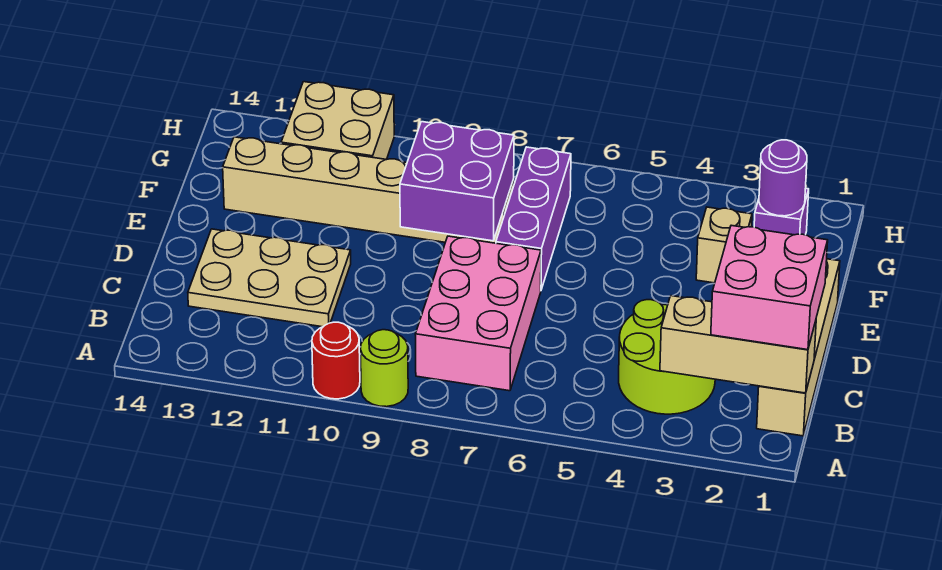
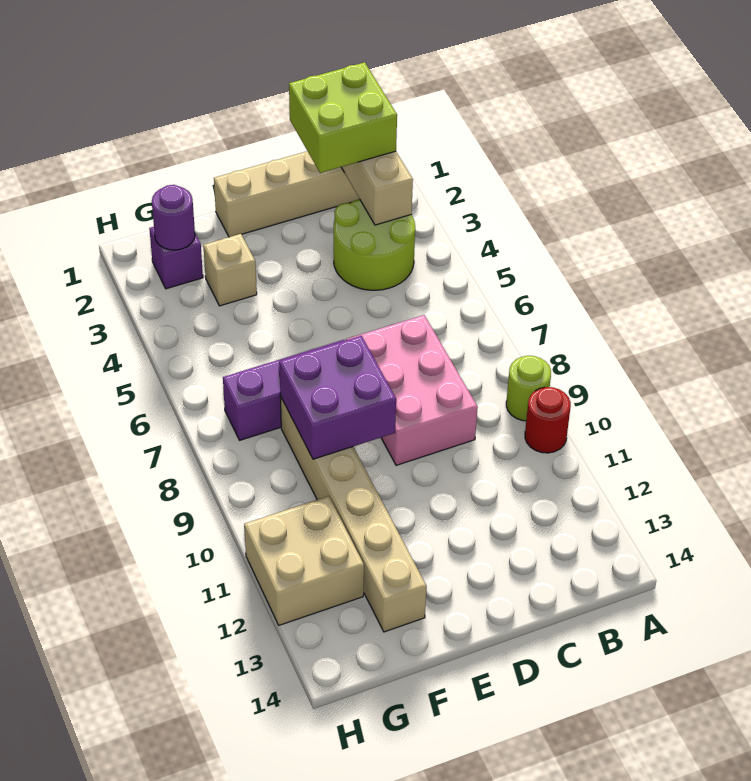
pink 2x2 brick [711,225,828,350] -> lime 2x2 brick [289,62,397,173]
pink 2x3 brick [415,236,541,391] -> pink 2x3 brick turned to [346,315,478,465]
tan 2x3 plate [188,229,351,327] -> none

